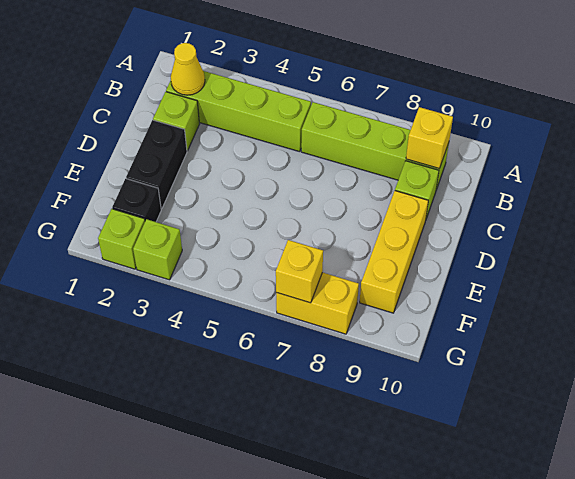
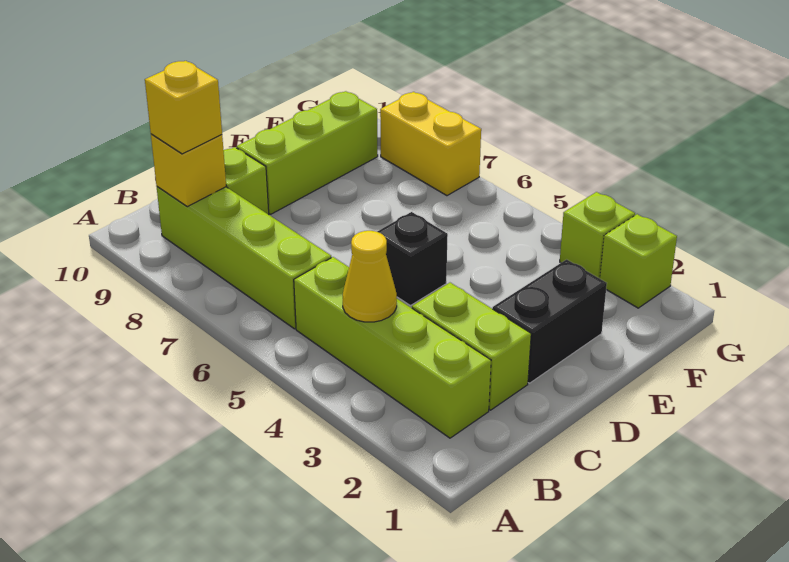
yellow 1x1 cone [171,43,205,95] -> yellow 1x1 cone moved to [343,231,397,322]
lime 1x1 brick [153,92,199,151] -> lime 1x2 brick [412,283,531,410]
yellow 1x3 brick [360,191,428,313] -> lime 1x3 brick [237,91,378,214]
black 1x1 brick [112,179,161,222] -> black 1x1 brick moved to [377,212,448,306]
yellow 1x1 brick [276,240,323,303] -> yellow 1x1 brick moved to [145,61,222,154]

